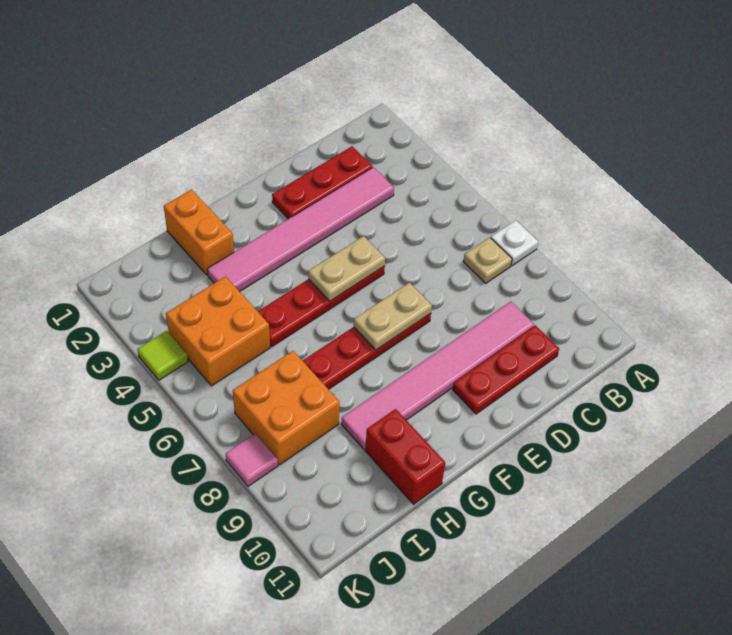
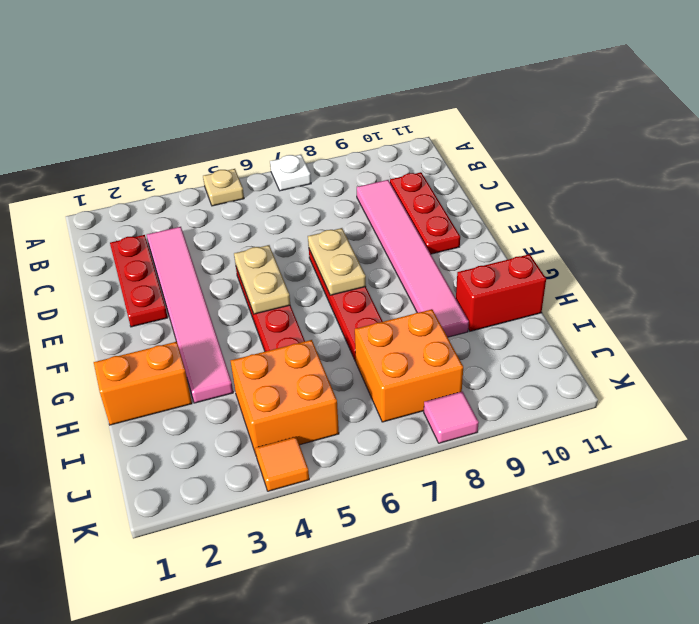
tan 1x1 plate [463,237,512,283] -> tan 1x1 plate moved to [203,169,244,206]
lime 1x1 tile [137,331,188,380] -> orange 1x1 tile [255,437,309,491]

